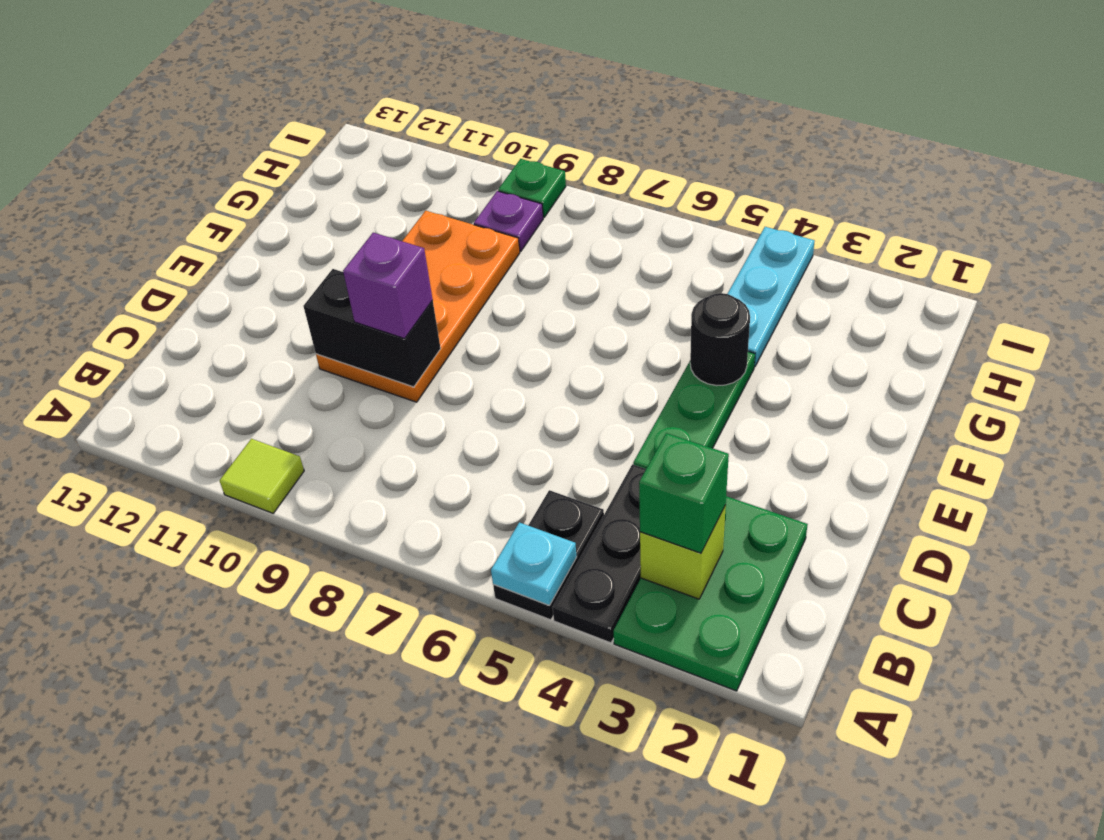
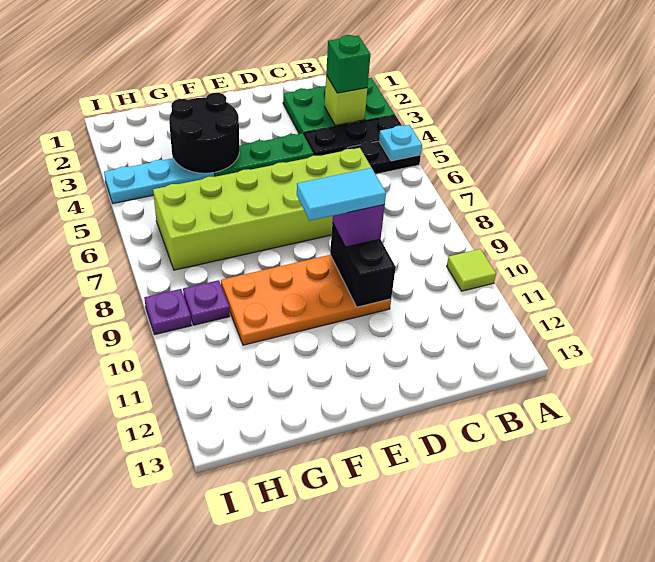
none -> lime 2x6 brick [153,148,372,270]
none -> cyan 1x2 tile [297,168,386,221]
black 1x1 round brick [690,293,750,386] -> black 2x2 round brick [169,93,239,173]
green 1x1 plate [498,159,566,217] -> purple 1x1 plate [144,289,191,335]

